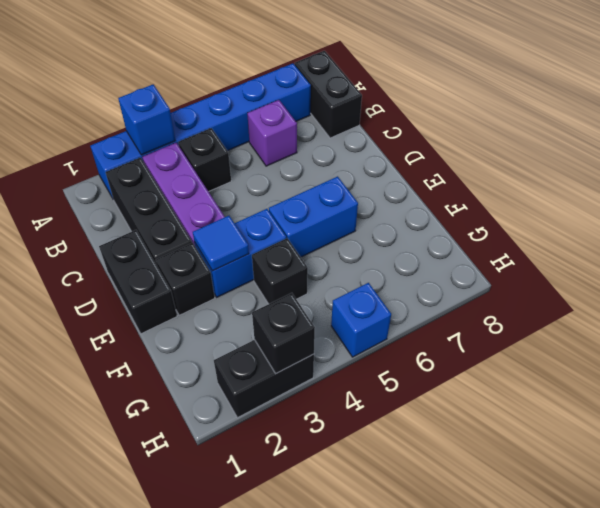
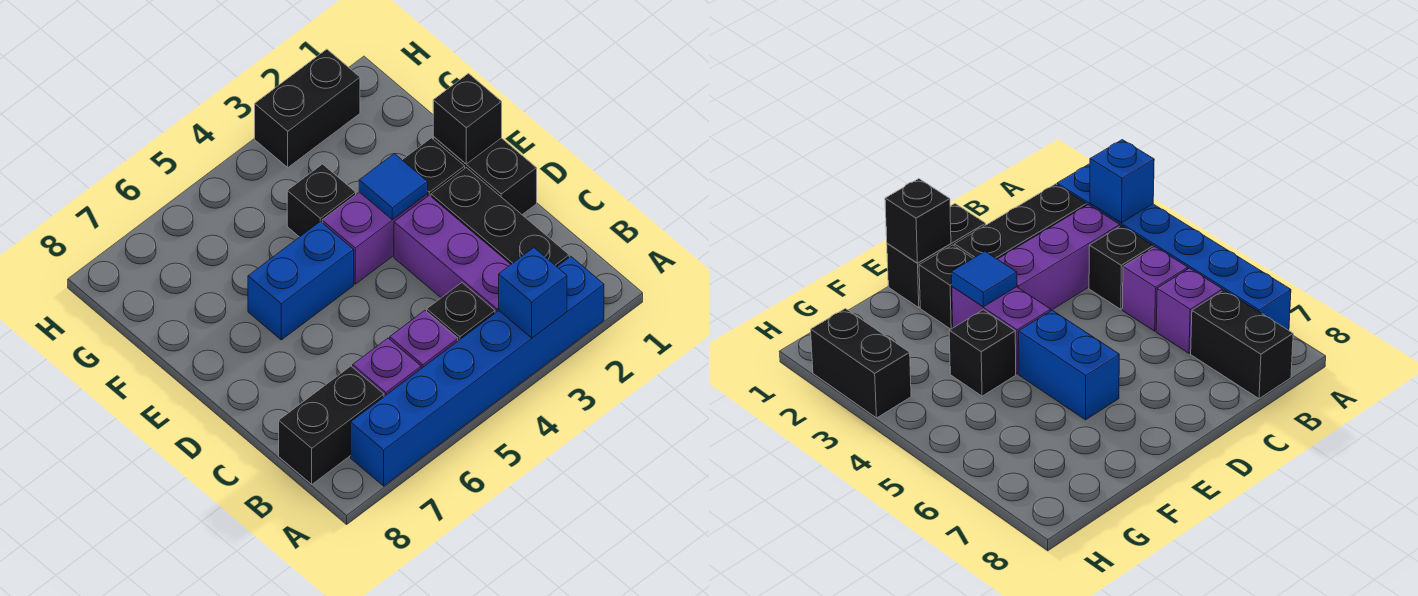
black 1x2 brick [295,51,362,138] -> black 1x2 brick turned to [279,366,384,484]
none -> purple 1x1 brick [390,310,458,369]
blue 1x2 brick [194,209,286,297] -> purple 1x2 brick [322,192,428,284]
black 1x1 brick [252,293,315,373] -> black 1x1 brick moved to [433,73,502,164]
blue 1x1 brick [331,283,391,357] -> none

